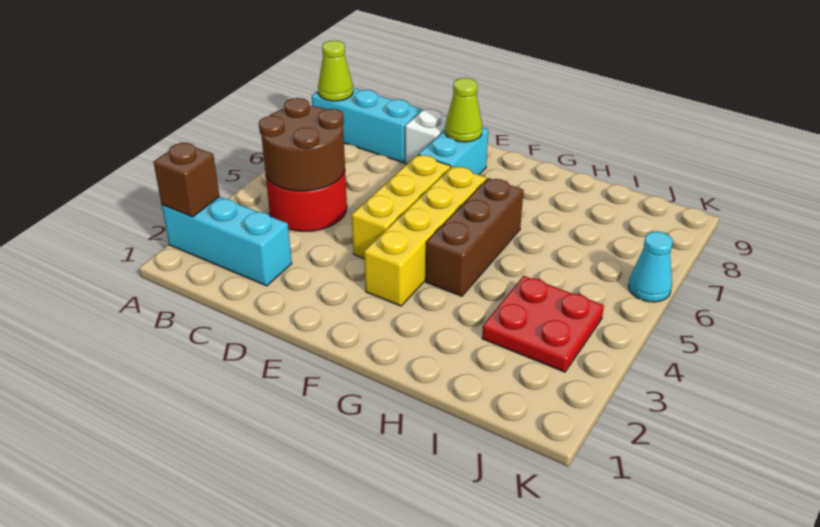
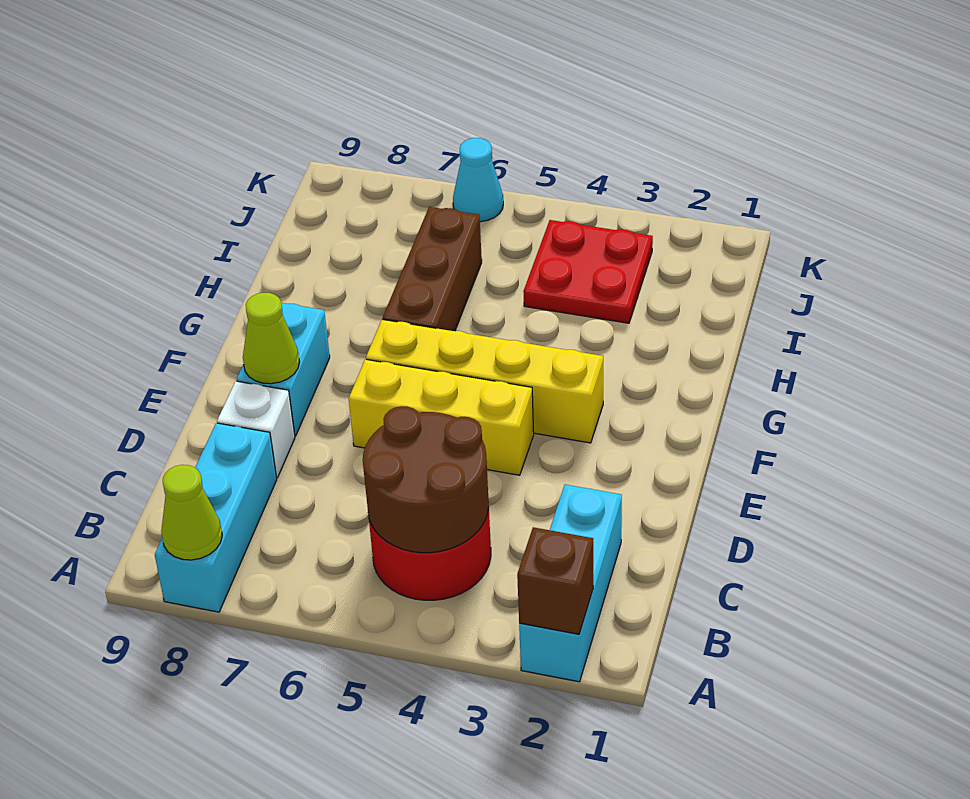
cyan 1x2 brick [418,127,488,175] -> cyan 1x2 brick turned to [236,303,330,436]
brown 1x3 brick [426,178,524,296] -> brown 1x3 brick turned to [383,207,482,331]

